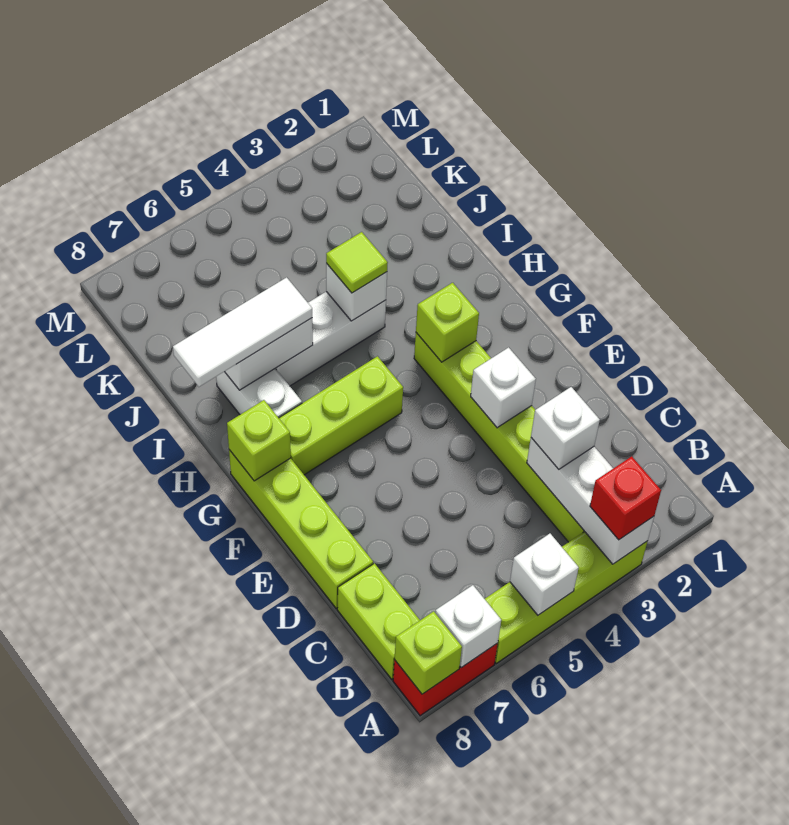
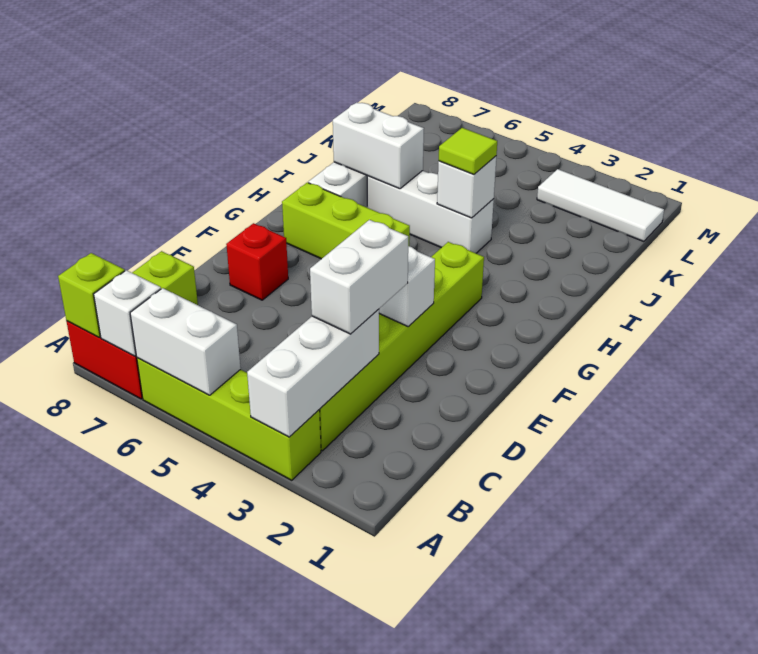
red 1x1 brick [590,456,661,540] -> red 1x1 brick moved to [226,223,288,300]
white 1x1 brick [510,534,579,615] -> white 1x2 brick [130,288,241,395]
white 1x1 brick [531,387,600,469] -> white 1x2 brick [310,220,408,334]
lime 1x4 brick [229,450,373,608] -> none
lime 1x1 brick [416,283,479,362] -> none
lime 1x1 brick [227,400,291,481] -> none
white 1x3 tile [173,277,312,387] -> white 1x3 tile moved to [537,169,664,242]

